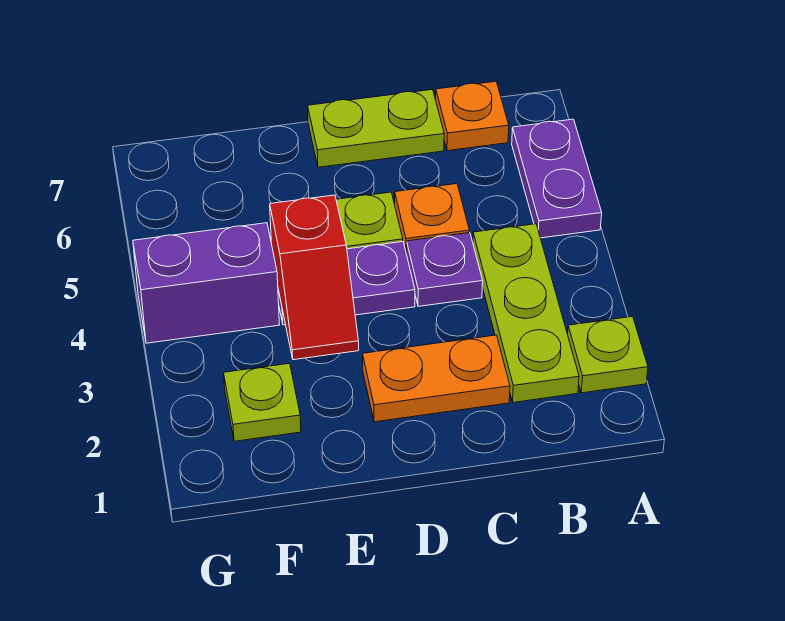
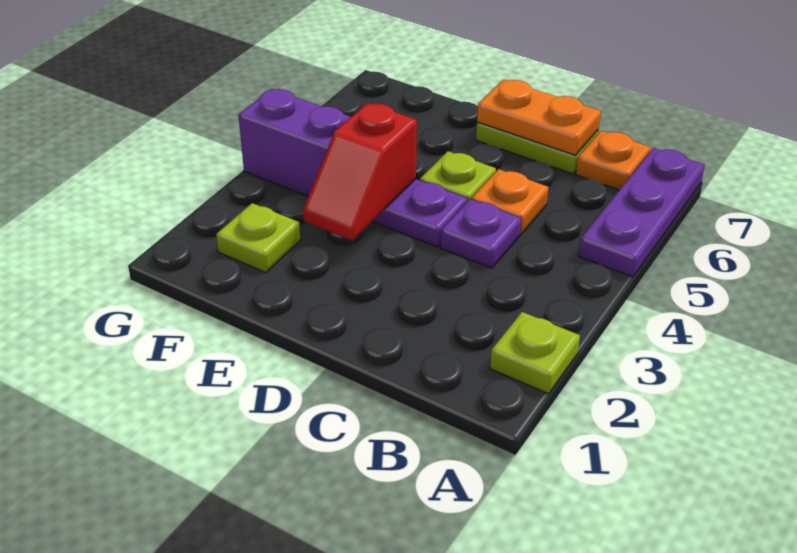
purple 1x2 plate [512,119,602,238] -> purple 1x3 plate [579,148,705,277]
lime 1x3 plate [473,224,579,402] -> none
orange 1x2 plate [363,335,510,422] -> orange 1x2 plate moved to [477,80,601,155]

